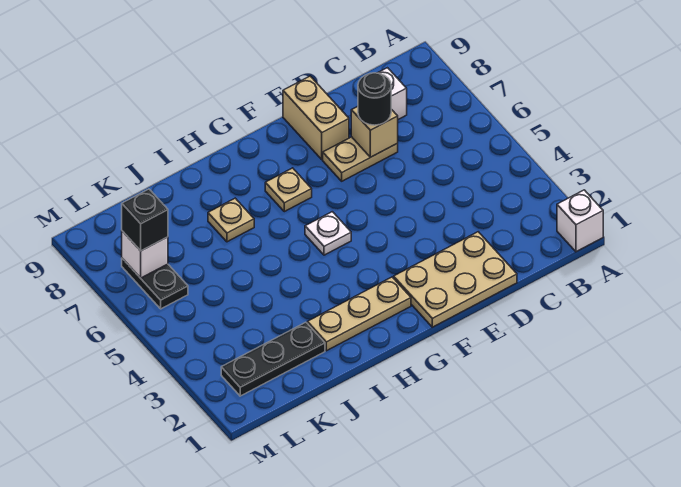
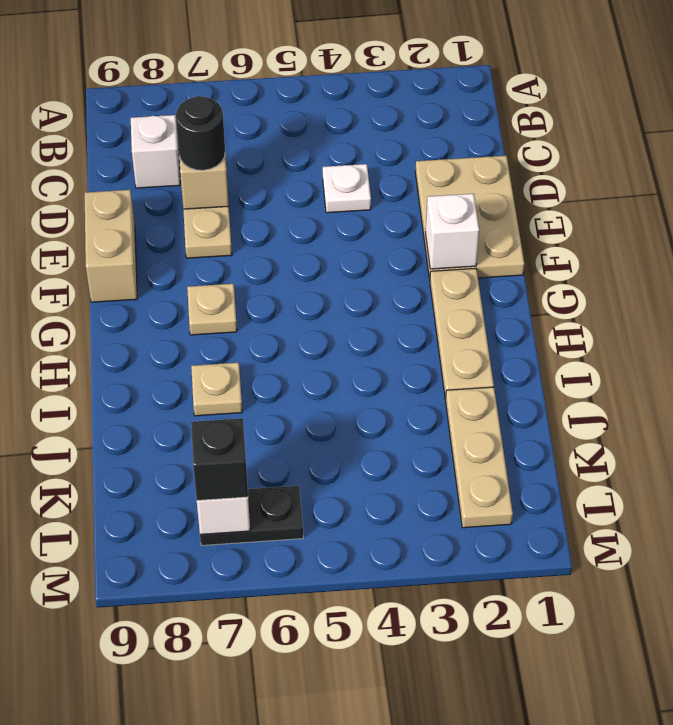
white 1x1 brick [557,190,603,252] -> white 1x1 brick moved to [426,194,479,269]
tan 1x2 brick [283,76,349,159] -> tan 1x2 brick turned to [85,190,137,302]
white 1x1 plate [305,212,351,255] -> white 1x1 plate moved to [323,164,371,213]
black 1x3 plate [221,322,325,396] -> tan 1x3 plate [446,387,513,528]

